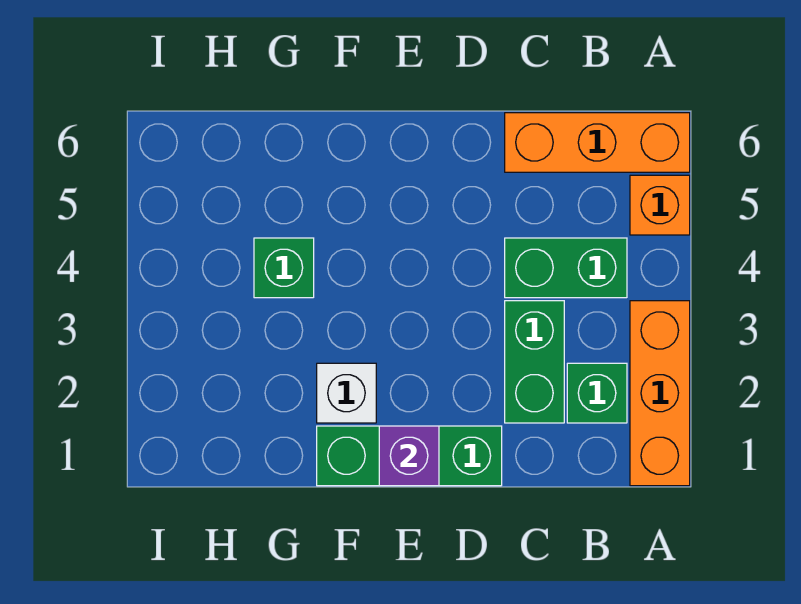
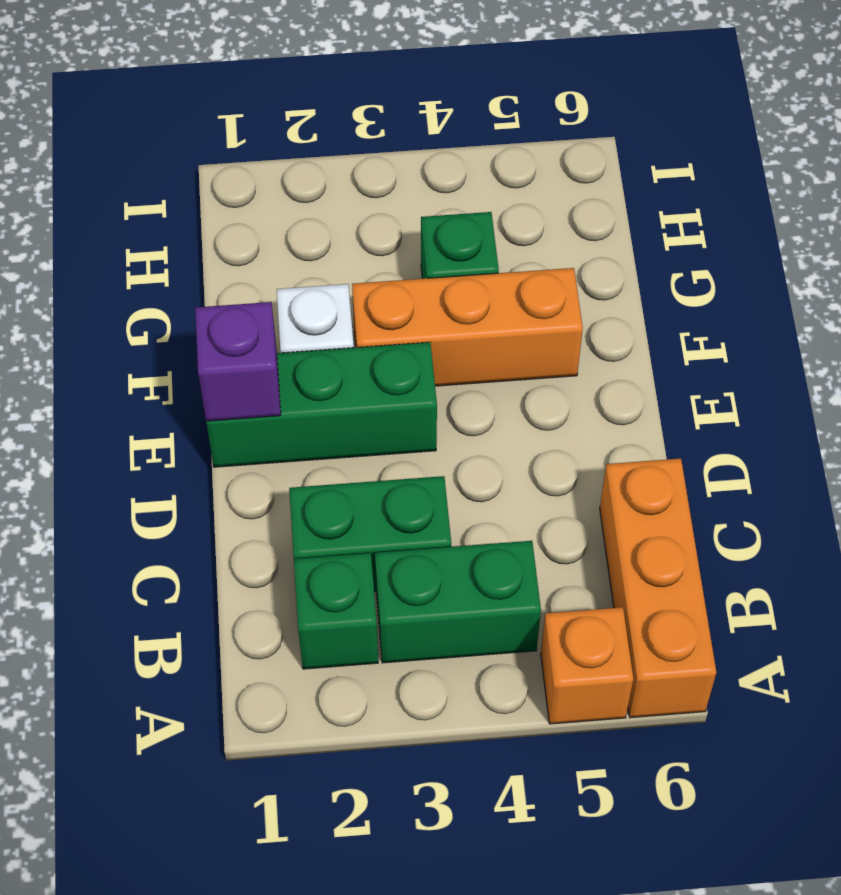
orange 1x3 brick [630,301,690,486] -> orange 1x3 brick moved to [352,268,583,386]
green 1x2 brick [505,238,627,298] -> green 1x2 brick turned to [375,541,541,663]
green 1x3 brick [317,426,502,486] -> green 1x3 brick turned to [206,342,437,467]

